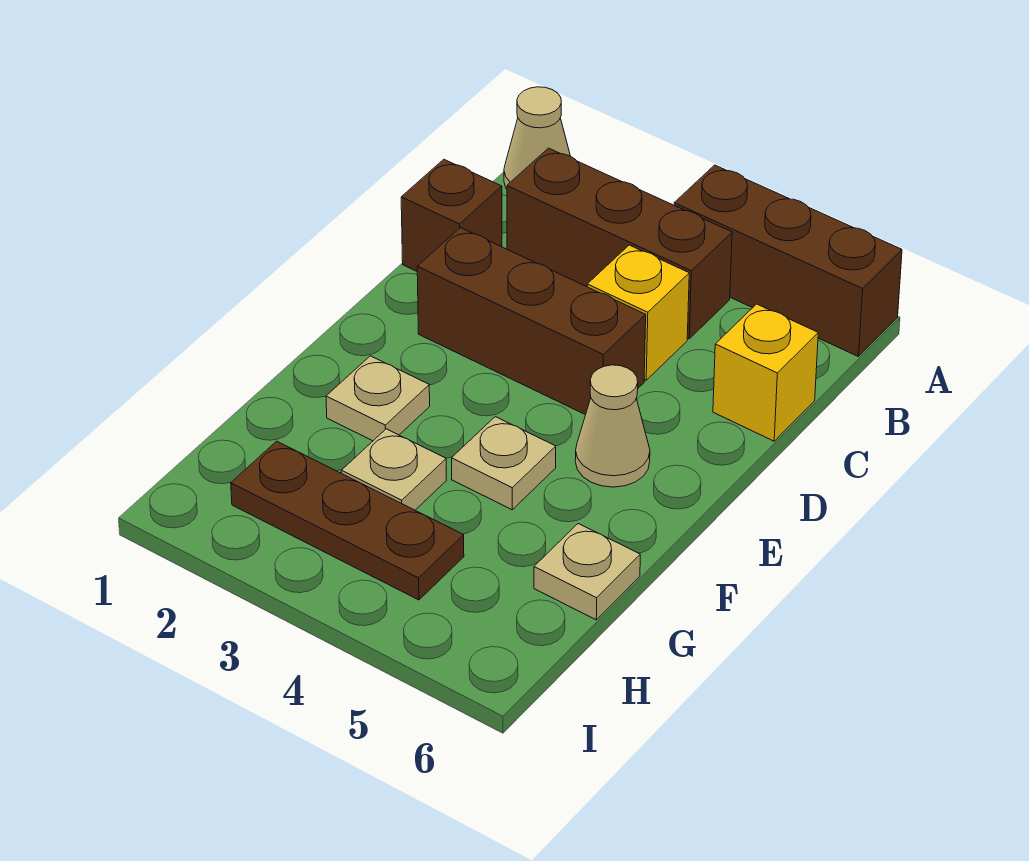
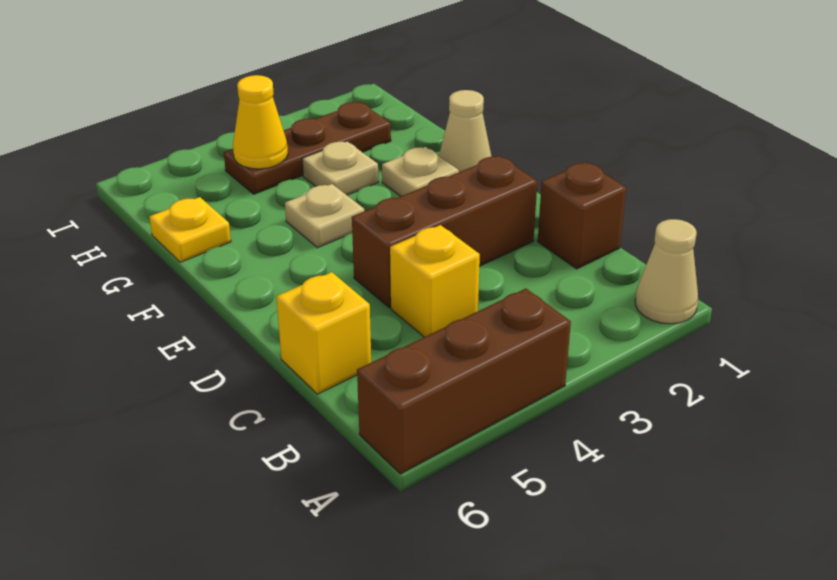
brown 1x3 brick [507,148,732,339] -> none
tan 1x1 cone [575,365,650,487] -> tan 1x1 cone moved to [439,90,492,172]
tan 1x1 plate [534,524,640,620] -> yellow 1x1 plate [149,197,231,262]
none -> yellow 1x1 cone [233,75,288,169]

